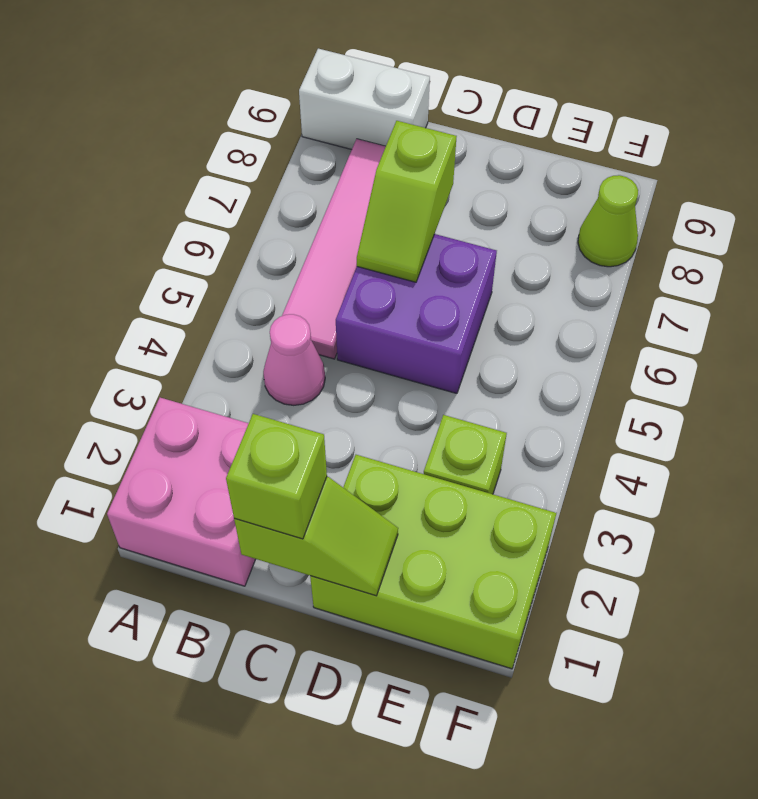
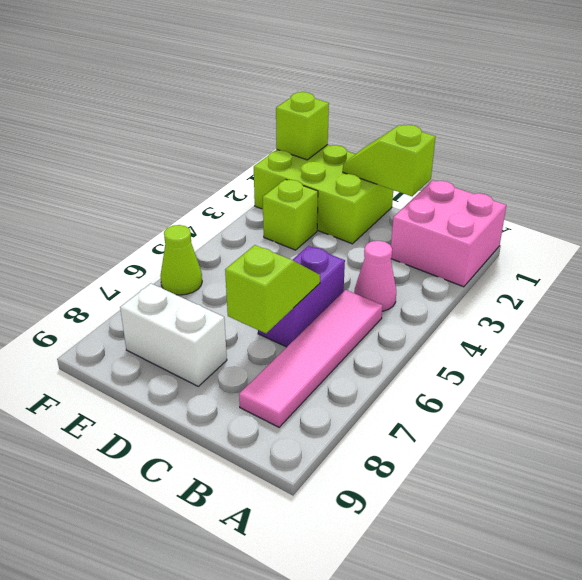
white 1x2 brick [299,49,430,150] -> white 1x2 brick moved to [120,284,227,386]
lime 1x1 brick [226,414,327,539] -> lime 1x1 brick moved to [276,92,329,160]
purple 2x2 brick [336,234,497,394] -> purple 1x2 brick [258,246,345,347]
lime 1x1 cone [578,175,638,267] -> lime 1x1 cone moved to [160,225,202,295]

